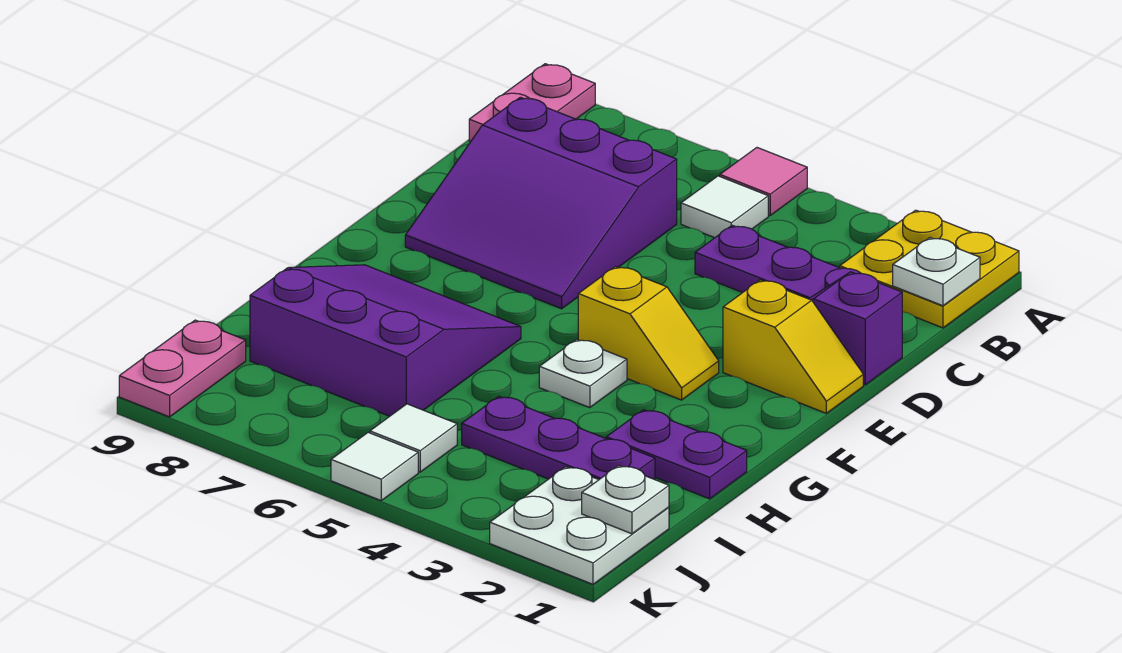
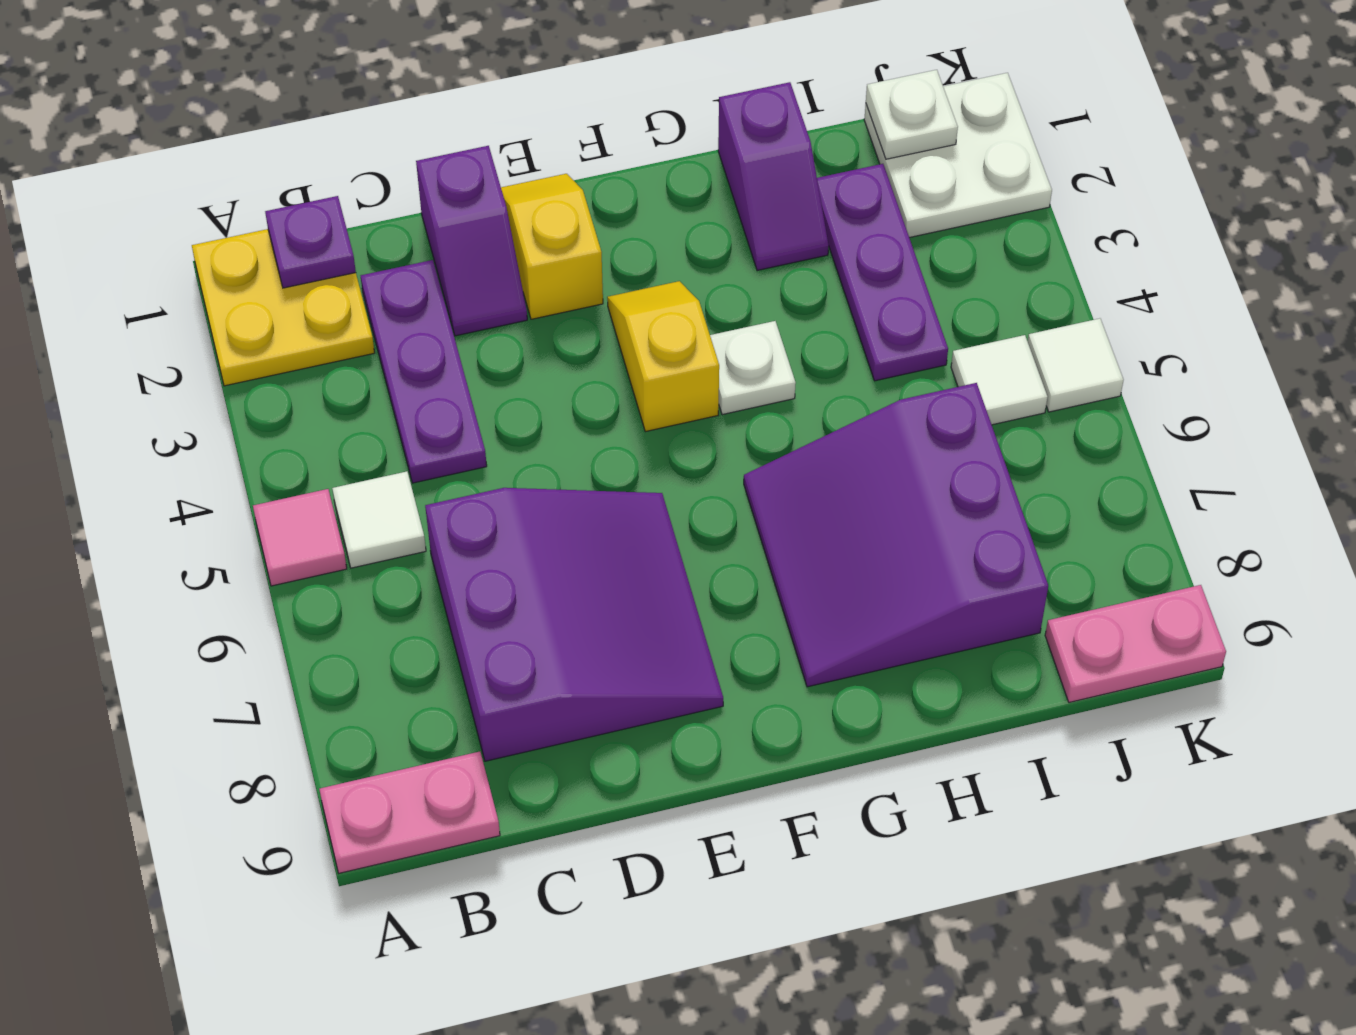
white 1x1 plate [893,238,980,306] -> purple 1x1 plate [265,196,356,288]
purple 1x2 plate [606,410,747,499] -> purple 1x2 slope [718,82,829,270]

